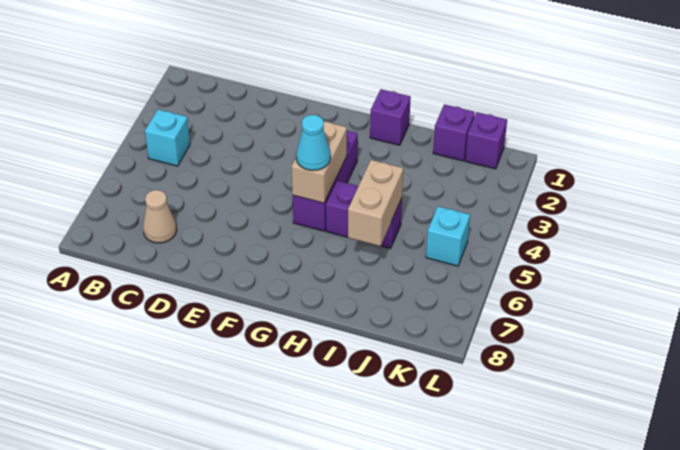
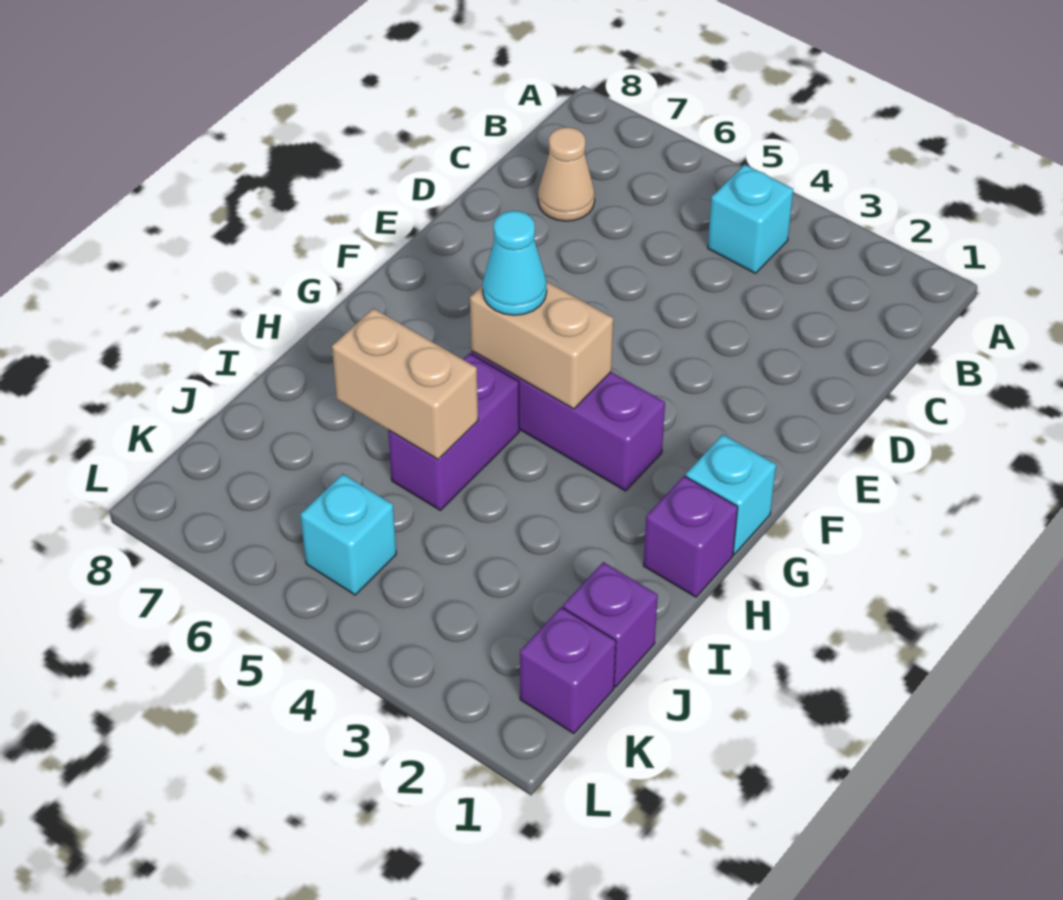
none -> cyan 1x1 brick [686,435,776,554]

